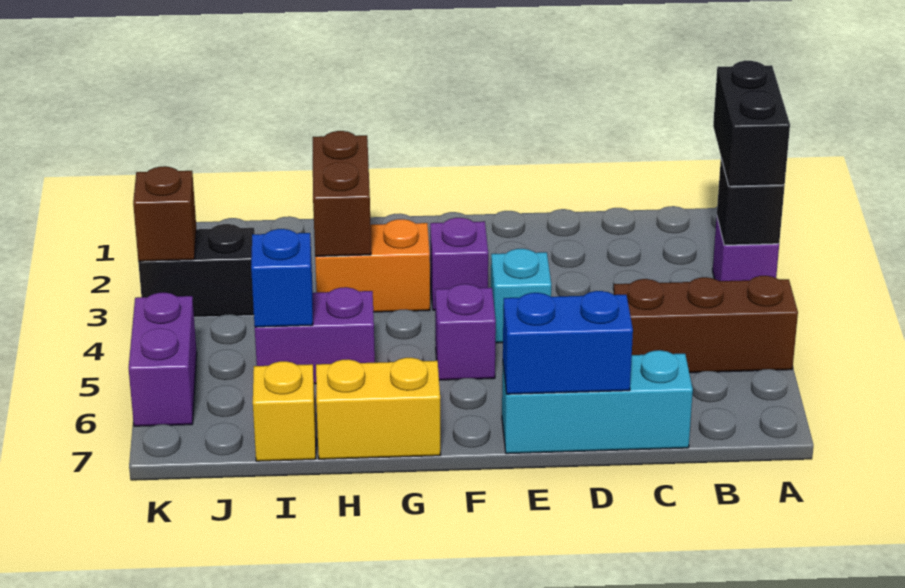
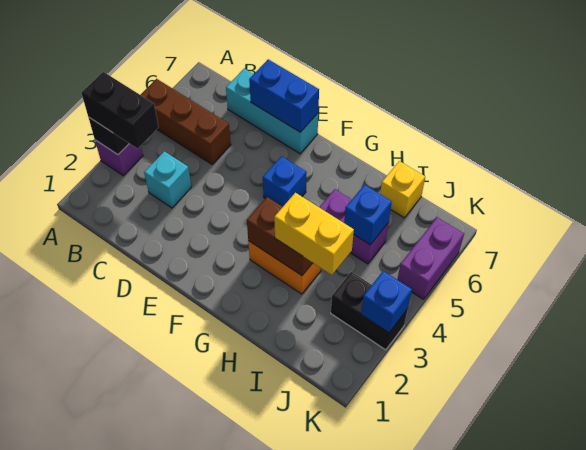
black 1x2 brick [713,61,790,186] -> black 1x2 brick turned to [81,72,159,149]
cyan 1x1 brick [491,249,551,343] -> cyan 1x1 brick moved to [144,151,191,208]
purple 1x1 brick [430,218,488,310] -> none
purple 1x1 brick [435,284,496,380] -> blue 1x1 brick [263,156,307,207]
yellow 1x2 brick [316,358,440,459] -> yellow 1x2 brick moved to [274,193,354,275]
brown 1x2 brick [313,131,371,256] -> brown 1x2 brick turned to [247,197,313,275]
brown 1x1 brick [133,166,196,261] -> blue 1x1 brick [361,271,412,333]

